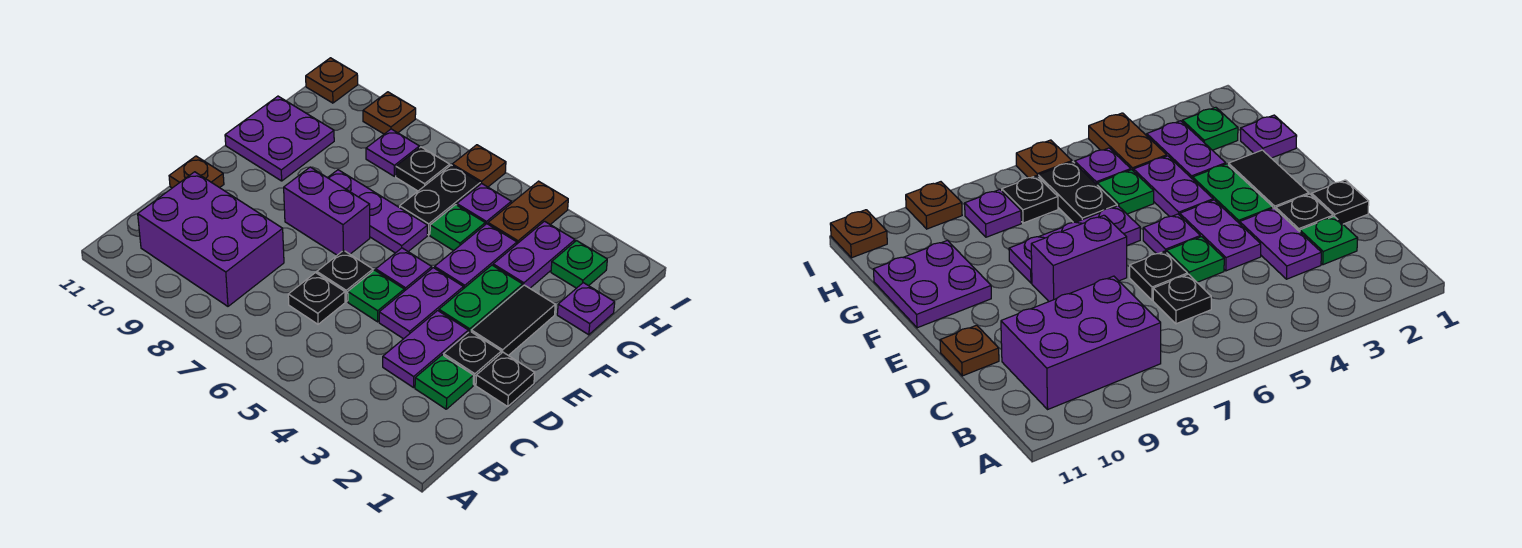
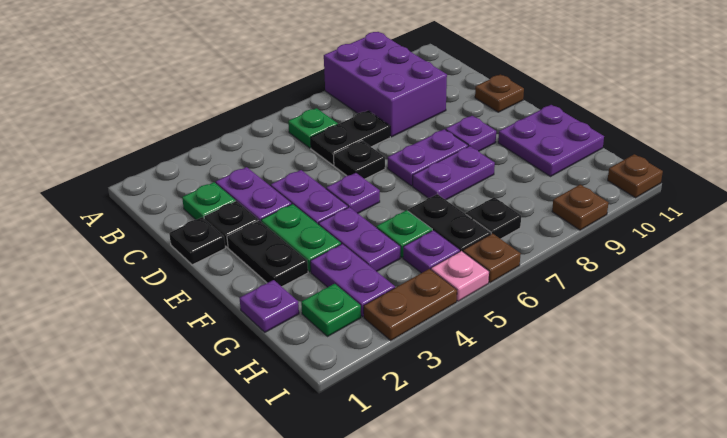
purple 2x3 brick [138,172,284,306] -> purple 2x3 brick turned to [324,32,447,137]
black 1x1 plate [288,273,345,324] -> black 1x2 plate [311,111,390,165]
green 1x1 plate [348,270,404,322] -> green 1x1 plate moved to [288,108,338,148]
black 1x2 tile [471,285,555,355] -> black 1x2 plate [227,220,308,287]
purple 1x2 brick [284,167,370,255] -> purple 1x2 plate [388,129,468,186]
purple 1x3 plate [328,170,428,253] -> purple 1x2 plate [413,146,495,200]
brown 1x2 plate [488,181,568,244] -> brown 1x2 plate turned to [364,269,457,341]
purple 1x1 plate [366,129,419,176] -> purple 1x1 plate moved to [446,116,496,151]
none -> pink 1x1 plate [431,251,489,301]

